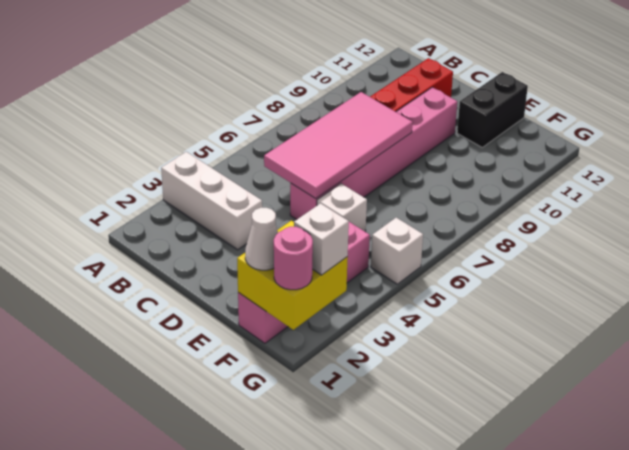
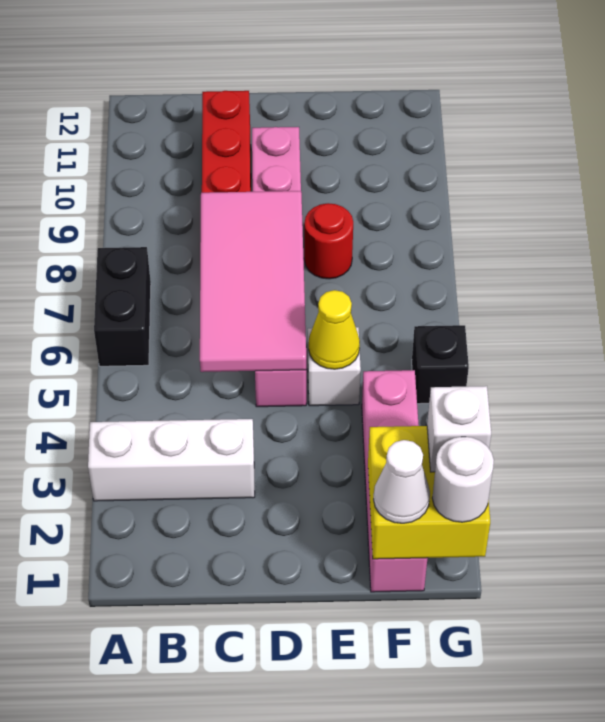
none -> yellow 1x1 cone [308,290,360,369]
none -> red 1x1 round brick [304,203,353,279]
black 1x2 brick [457,72,528,147] -> black 1x2 brick moved to [94,247,151,366]
pink 1x1 round brick [274,227,313,290] -> white 1x1 round brick [432,437,494,522]
white 1x1 brick [371,218,423,284] -> black 1x1 brick [412,325,469,404]

